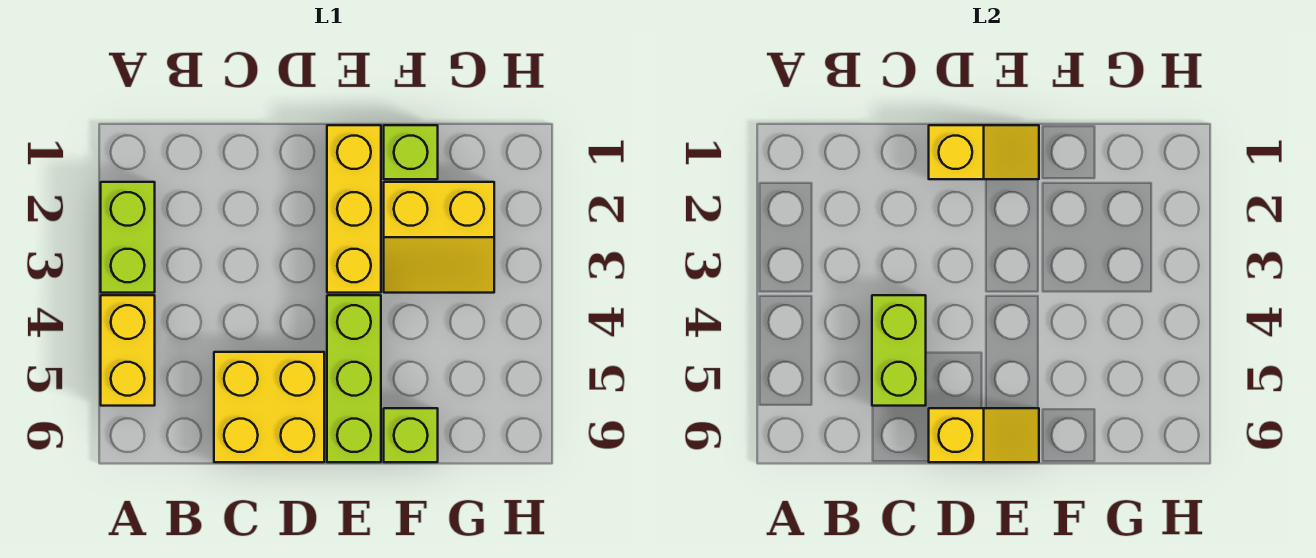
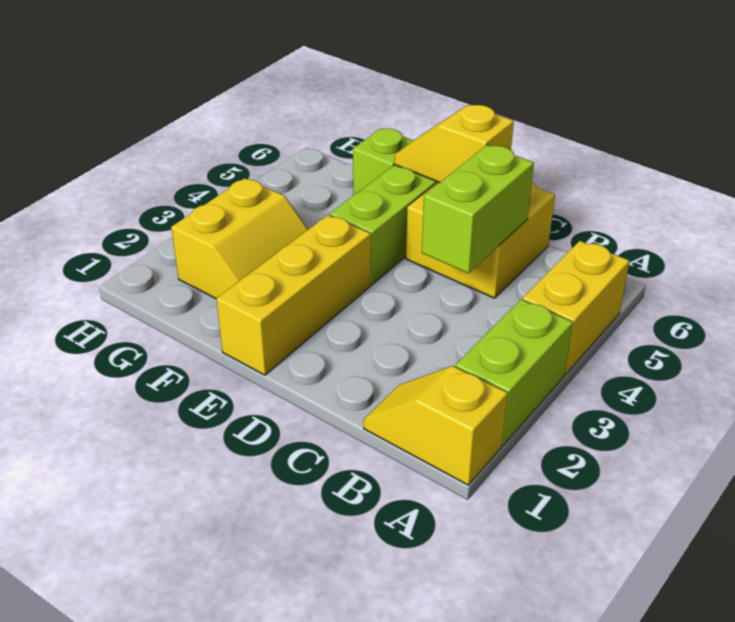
yellow 1x2 slope [929,125,1039,179] -> yellow 1x2 slope moved to [364,366,508,485]
lime 1x1 brick [384,125,438,179] -> none
yellow 2x2 slope [384,182,494,293] -> yellow 2x2 slope turned to [171,178,308,298]

